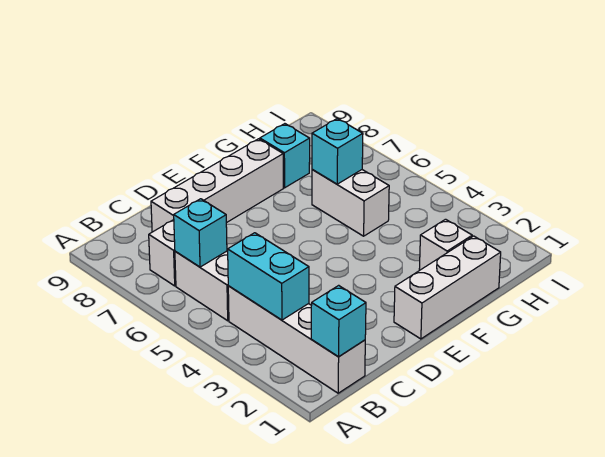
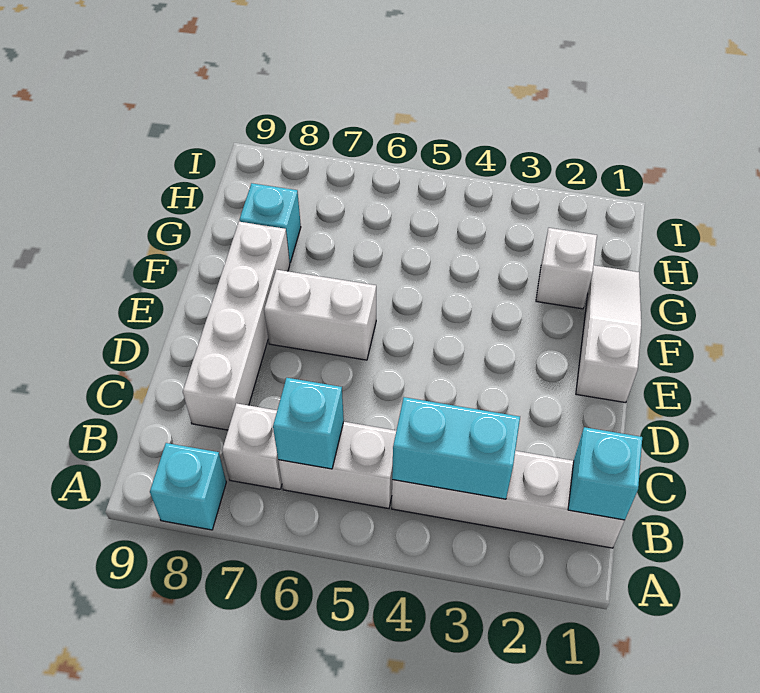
white 1x3 brick [394,236,501,339] -> white 1x3 slope [576,265,641,403]
white 1x2 brick [312,170,389,236] -> white 1x2 brick moved to [264,270,376,360]
cyan 1x1 brick [312,118,363,184] -> cyan 1x1 brick moved to [150,443,226,530]

